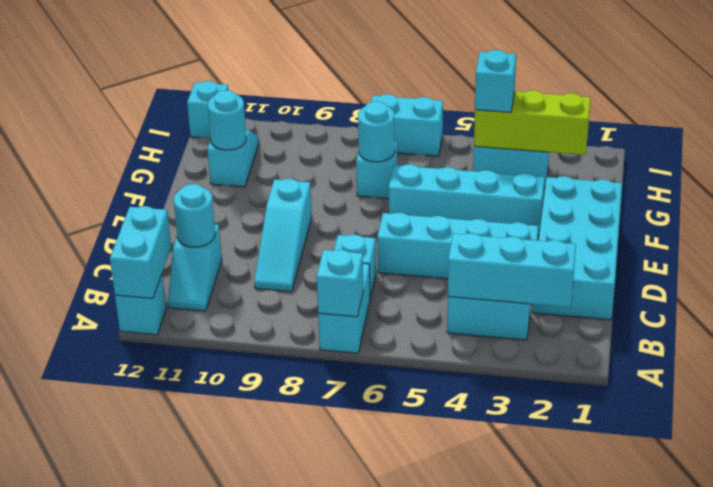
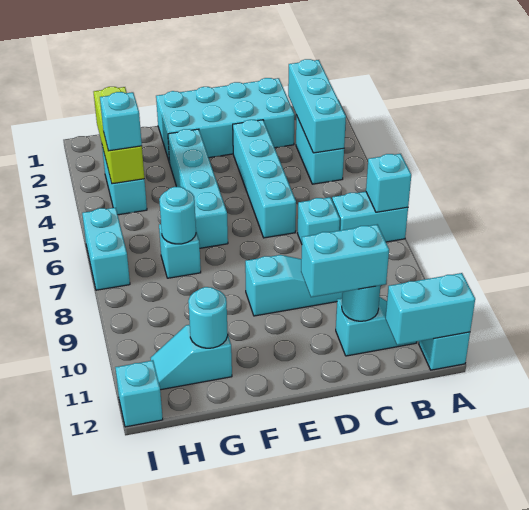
none -> cyan 1x2 brick [301,225,389,297]

